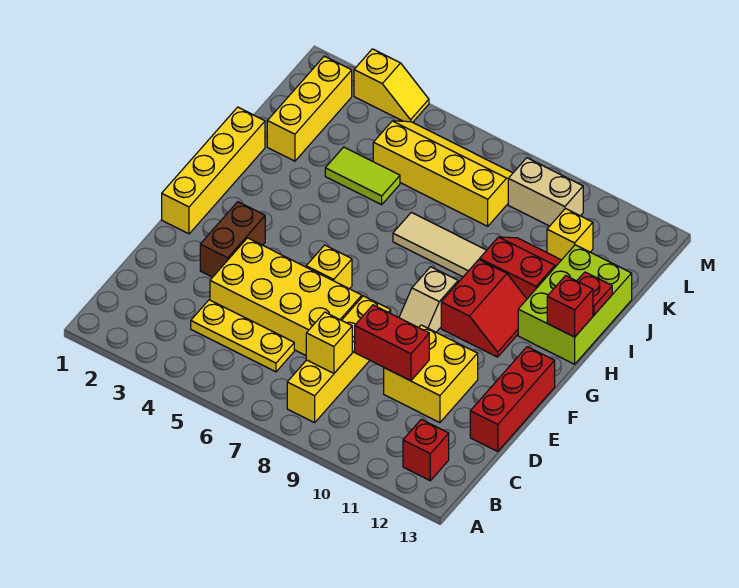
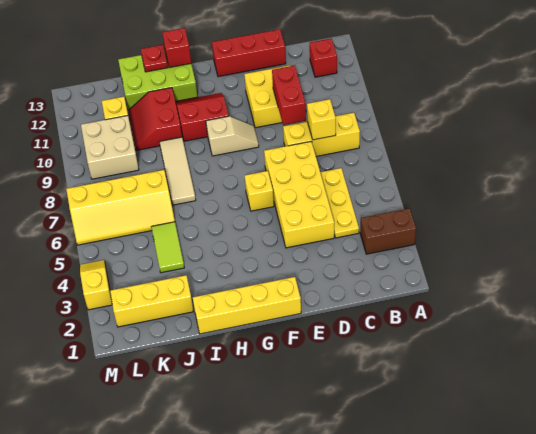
yellow 1x4 brick [287,296,391,423] -> yellow 1x3 brick [283,113,360,156]
brown 1x2 brick [200,202,265,277] -> brown 1x2 brick moved to [360,208,416,254]
yellow 2x4 slope [373,121,513,226] -> yellow 2x4 slope turned to [66,170,175,245]
tan 1x2 brick [508,158,583,226] -> tan 2x2 brick [81,116,139,179]

